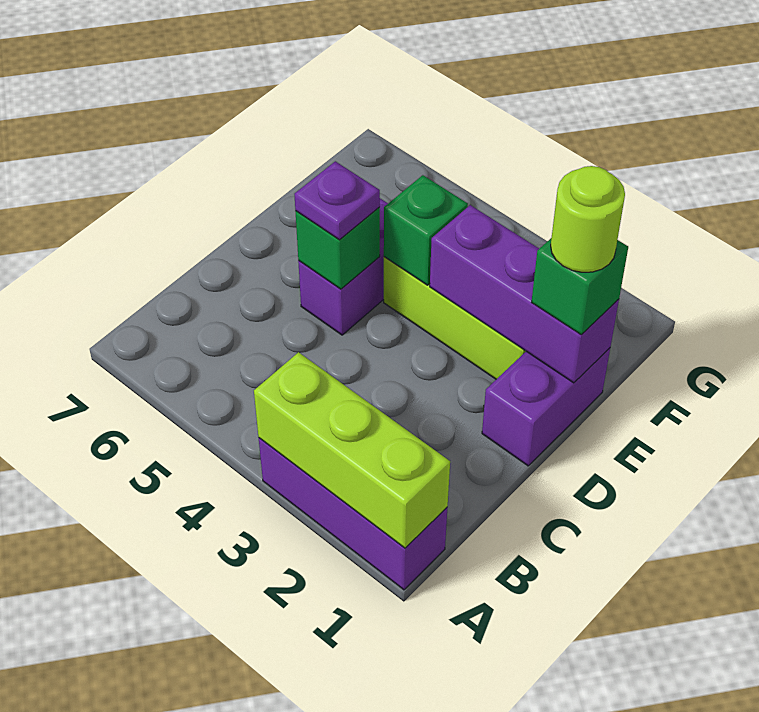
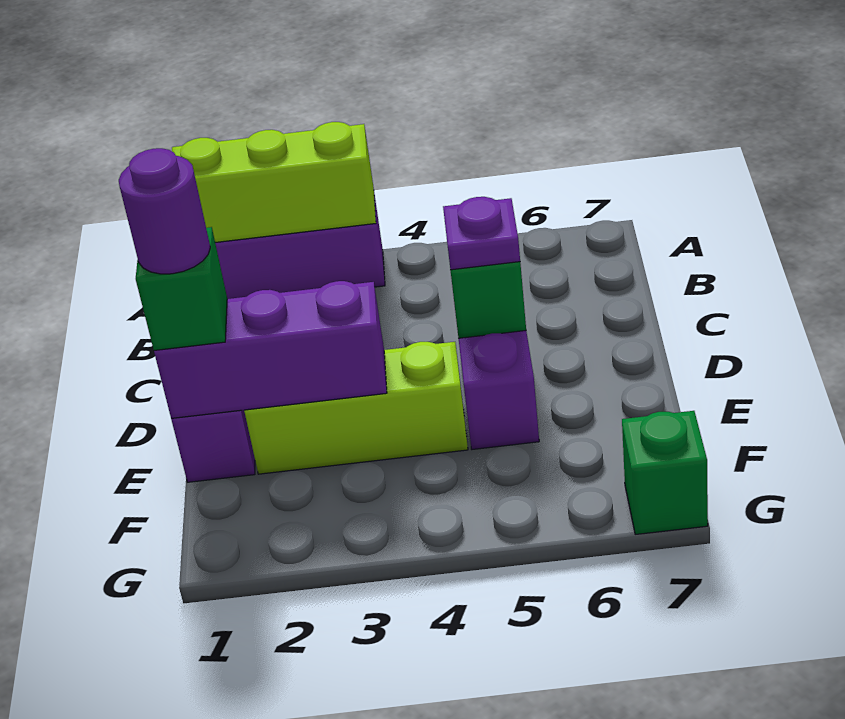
lime 1x1 round brick [551,166,625,272] -> purple 1x1 round brick [119,148,210,274]
green 1x1 brick [384,175,468,285] -> green 1x1 brick moved to [622,411,708,534]

